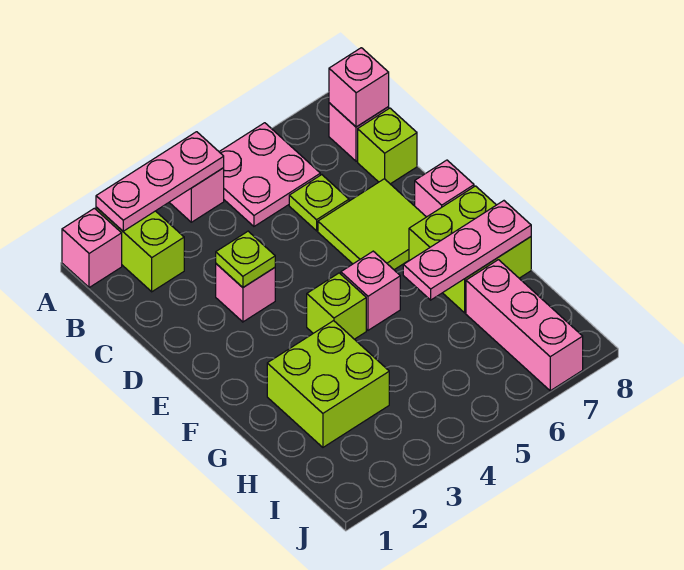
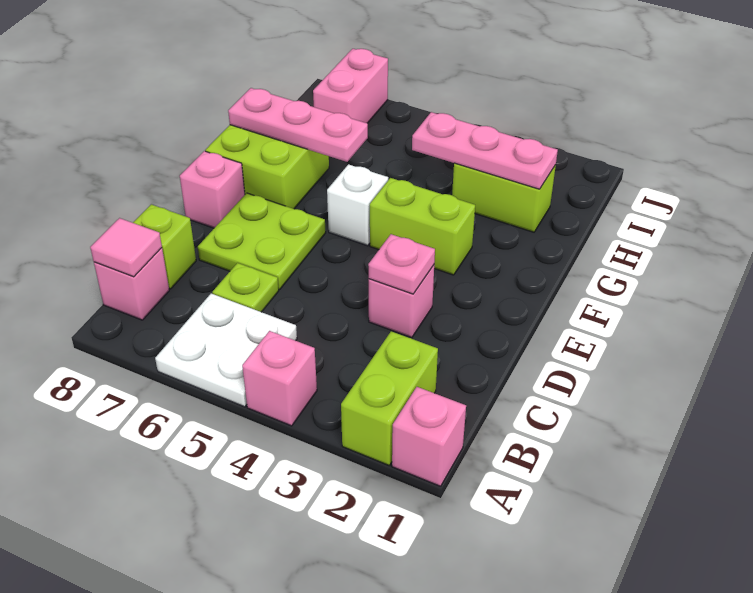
pink 1x3 plate [96,132,224,231] -> pink 1x3 plate moved to [412,112,558,189]
pink 2x2 plate [219,123,320,226] -> white 2x2 plate [155,294,297,407]
pink 1x1 brick [329,48,389,127] -> pink 1x1 tile [90,218,162,277]
lime 1x1 plate [216,231,275,287] -> pink 1x1 plate [368,234,435,294]
lime 2x2 tile [318,179,426,270] -> lime 2x2 plate [198,193,326,289]
lime 1x1 brick [307,273,366,339] -> lime 1x2 brick [370,178,475,275]
pink 1x1 brick [341,251,400,330] -> white 1x1 brick [327,164,388,246]
lime 2x2 brick [267,321,389,447] -> lime 1x2 brick [452,163,556,232]
pink 1x3 brick [466,260,583,391] -> pink 1x2 brick [313,49,388,123]

